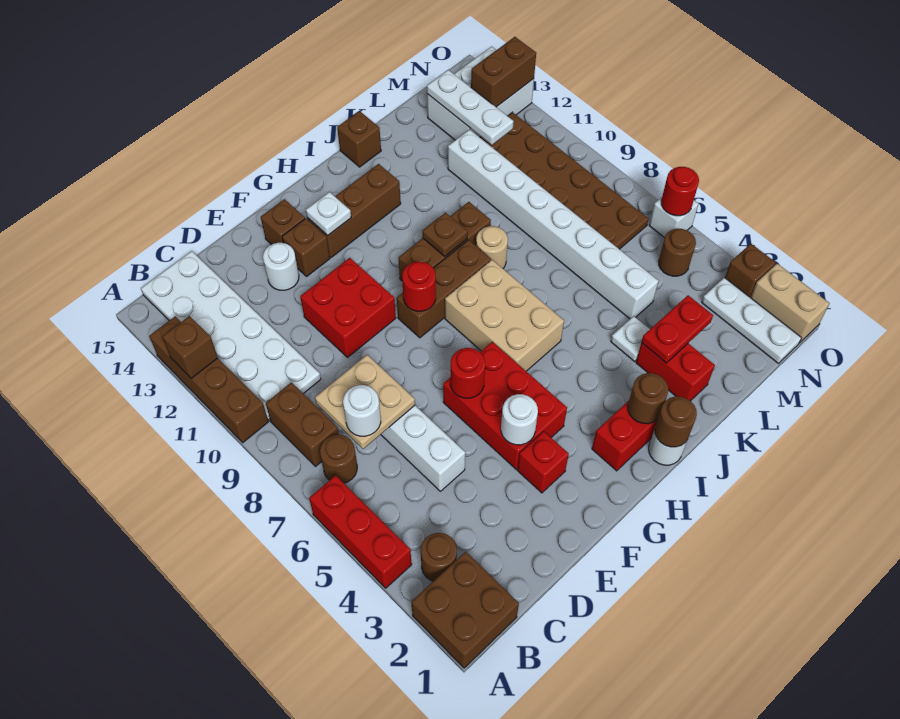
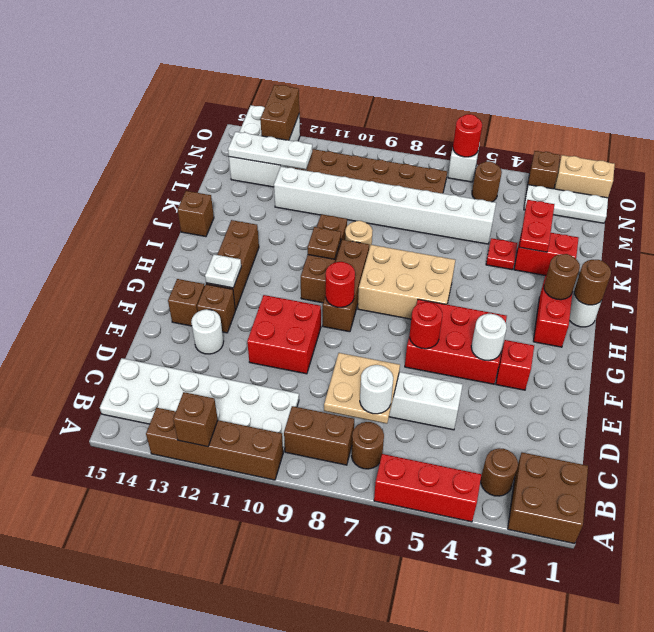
white 1x1 plate [611,316,650,361] -> red 1x1 plate [486,238,517,270]

